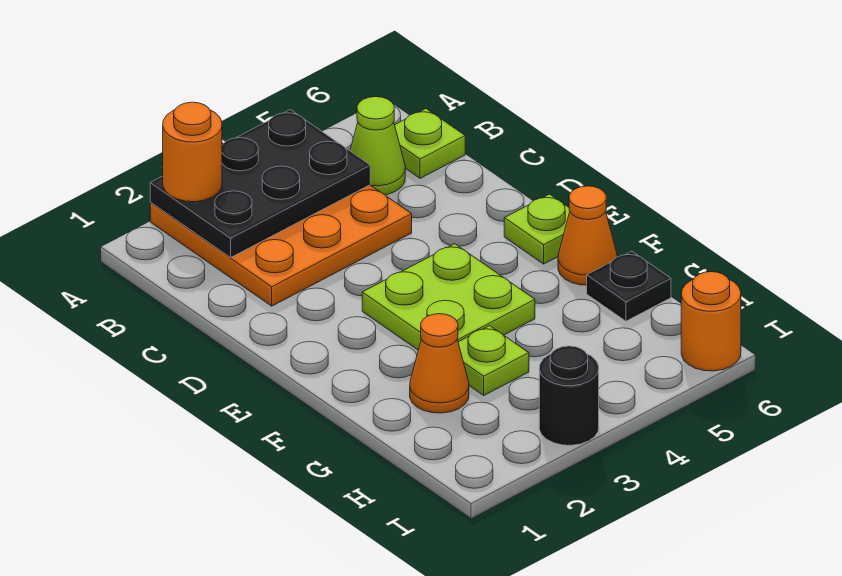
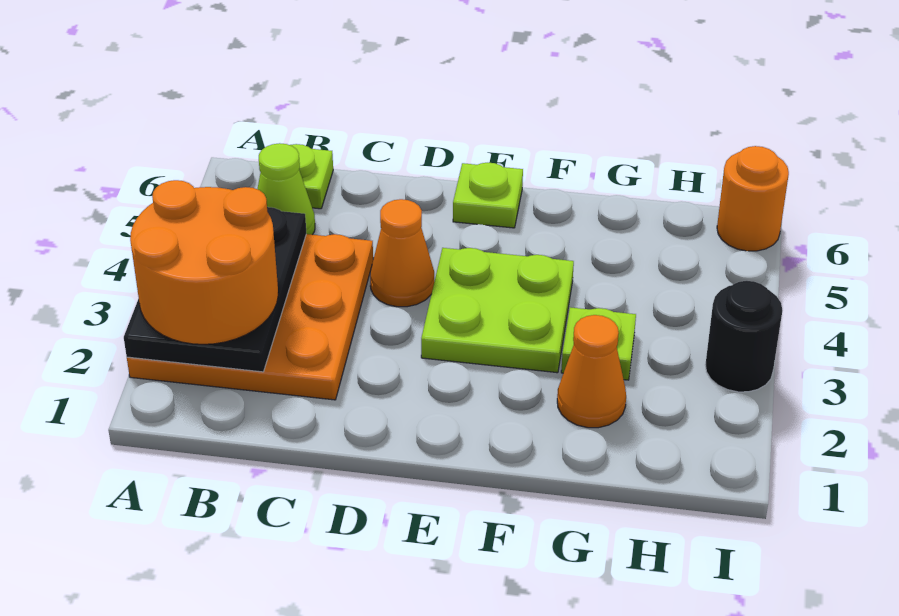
orange 1x1 round brick [163,102,222,202] -> orange 2x2 round brick [130,180,278,344]
orange 1x1 cone [558,186,618,285] -> orange 1x1 cone moved to [370,199,434,307]
black 1x1 plate [587,251,671,321] -> none

